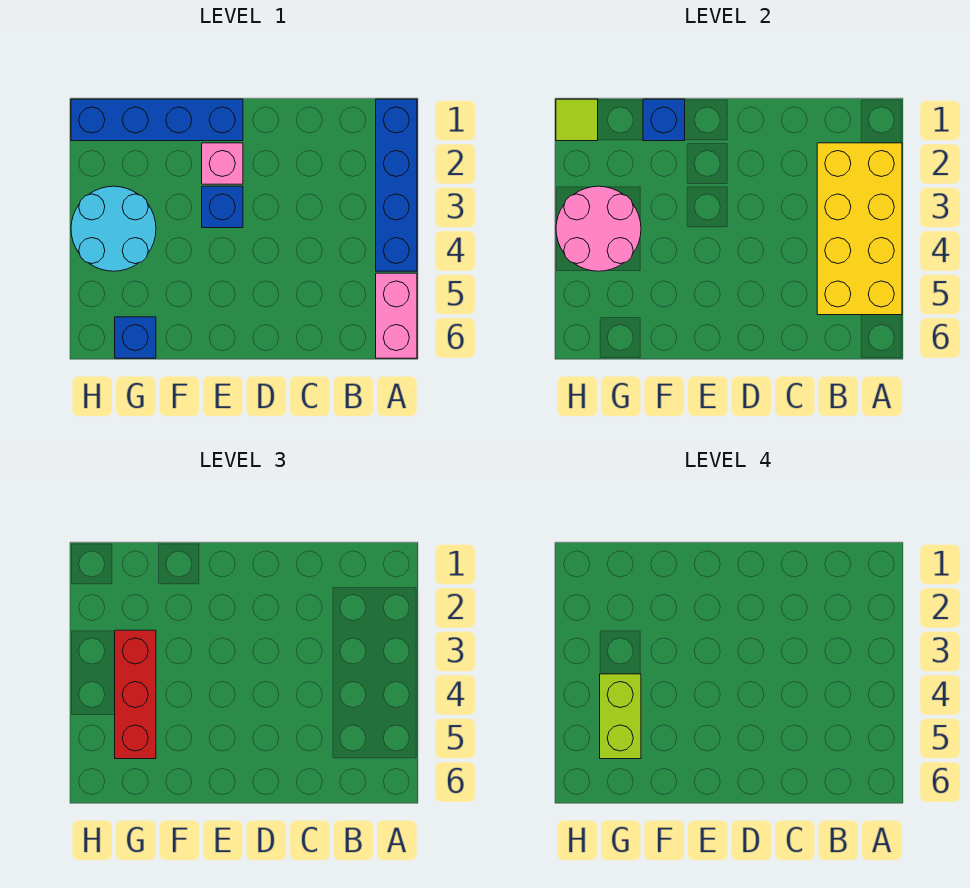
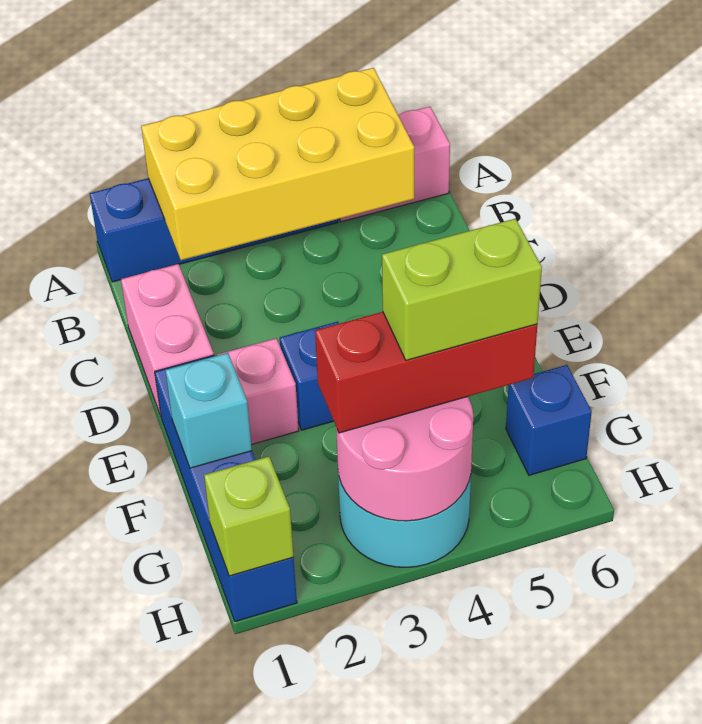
none -> pink 1x2 brick [121,264,214,416]
blue 1x1 brick [643,99,685,141] -> cyan 1x1 brick [165,353,252,468]
lime 1x1 tile [556,99,598,141] -> lime 1x1 brick [204,456,294,576]

